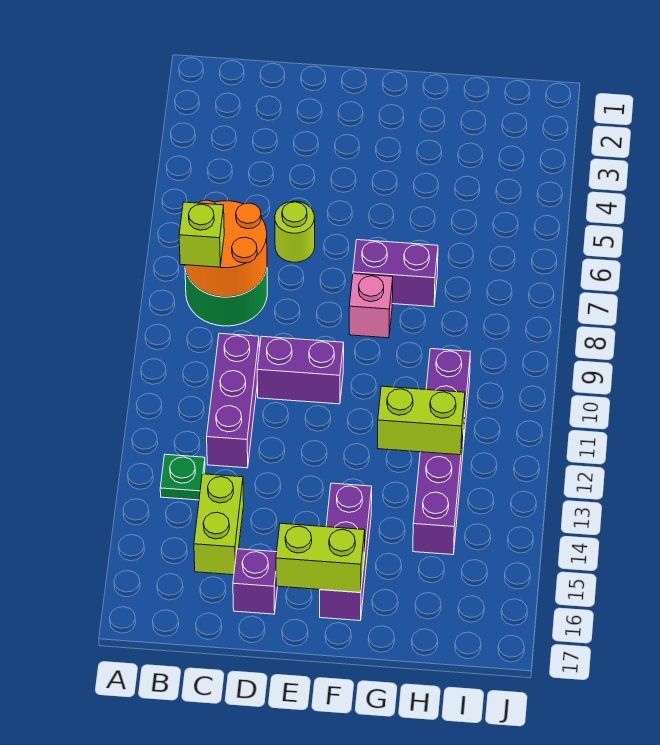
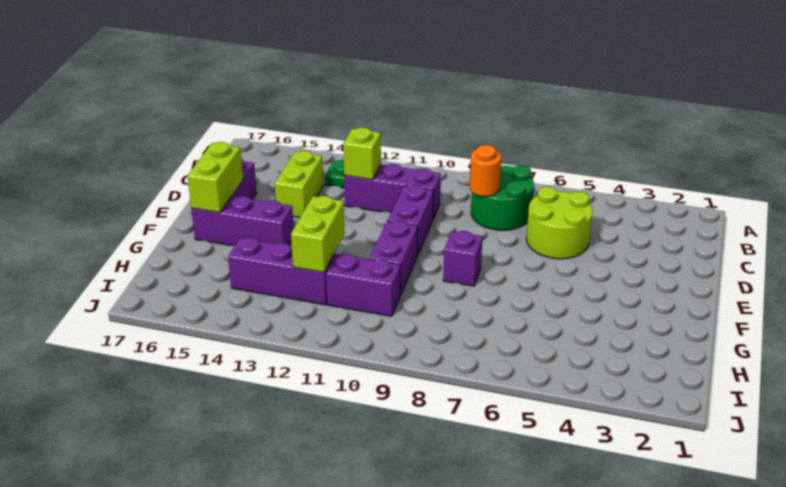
orange 2x2 round brick [185,200,267,297] -> orange 1x1 round brick [469,145,501,196]
lime 1x1 brick [179,202,224,267] -> lime 1x1 brick moved to [343,128,381,180]
lime 1x2 brick [194,474,244,575] -> lime 1x2 brick turned to [275,151,323,218]
lime 1x1 round brick [275,201,315,262] -> lime 2x2 round brick [526,187,593,259]
purple 1x2 brick [353,240,438,307] -> purple 1x2 brick moved to [369,221,418,295]
pink 1x1 brick [349,274,393,338] -> purple 1x1 brick [443,231,483,286]

